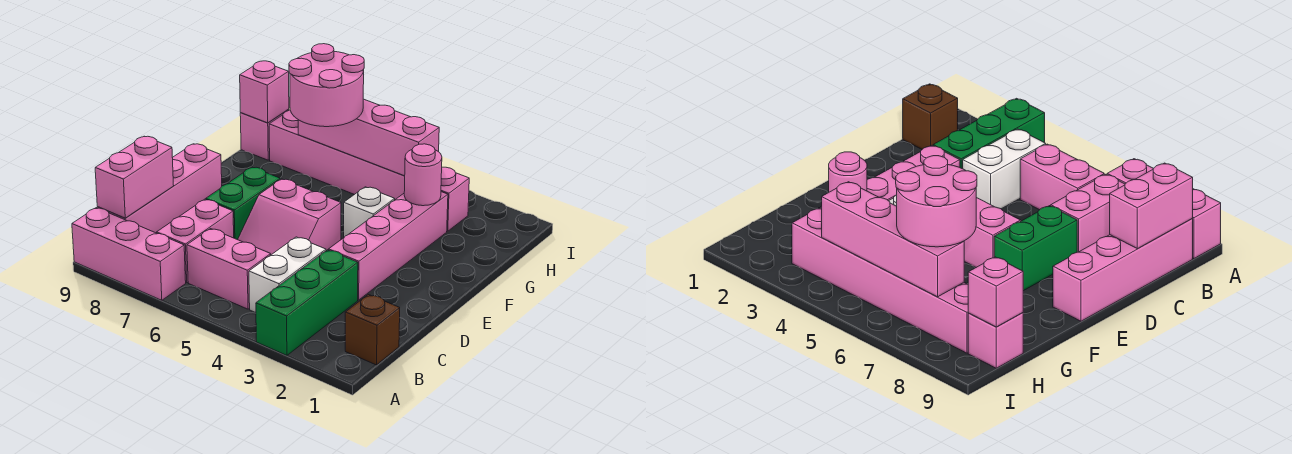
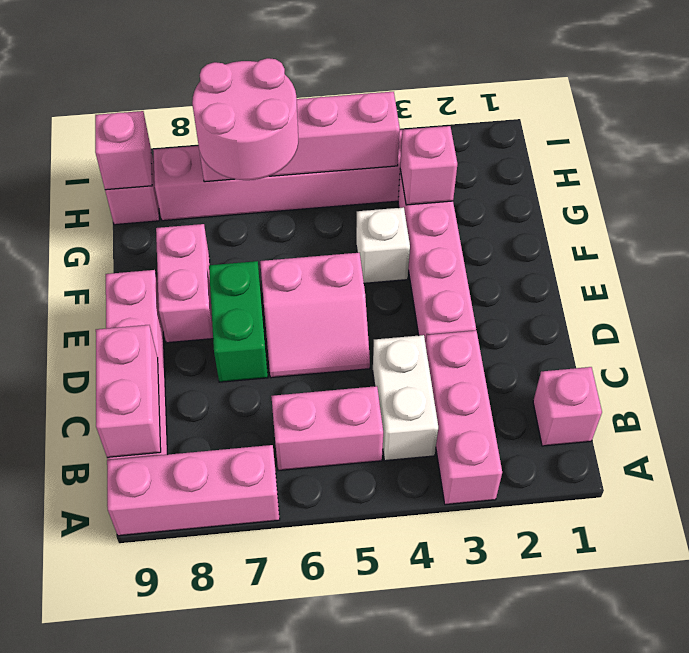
green 1x3 brick [256,250,358,355] -> pink 1x3 brick [426,331,502,505]
brown 1x1 brick [345,295,400,365] -> pink 1x1 brick [533,367,602,446]
pink 1x2 brick [157,199,234,283] -> pink 1x2 brick moved to [156,224,213,343]
pink 1x1 round brick [404,144,442,206] -> pink 1x1 brick [400,126,457,205]

